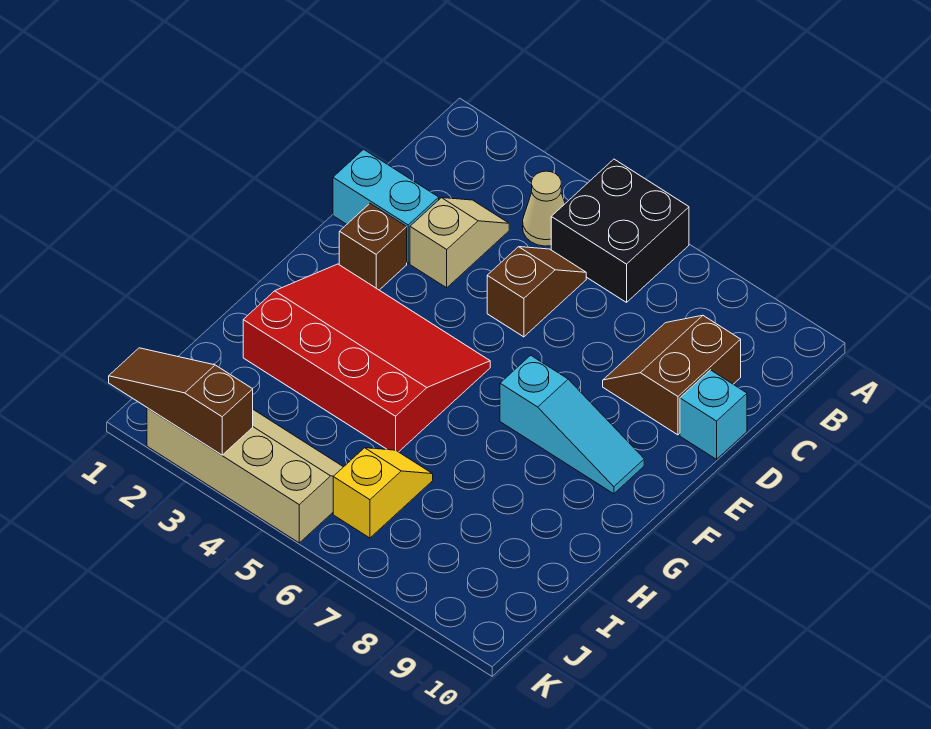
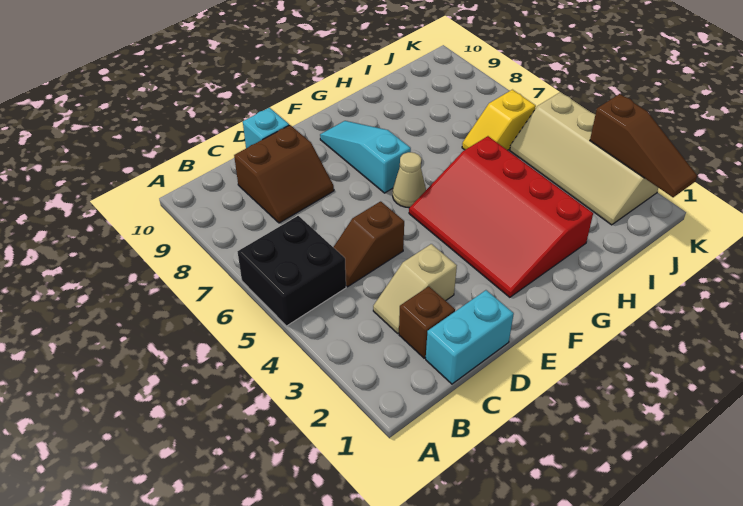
tan 1x1 cone [523,171,565,246] -> tan 1x1 cone moved to [393,152,426,208]
cyan 1x2 brick [333,149,439,263] -> cyan 1x2 brick turned to [426,290,514,384]
brown 1x1 brick [339,204,407,290] -> brown 1x1 brick moved to [399,286,455,358]

